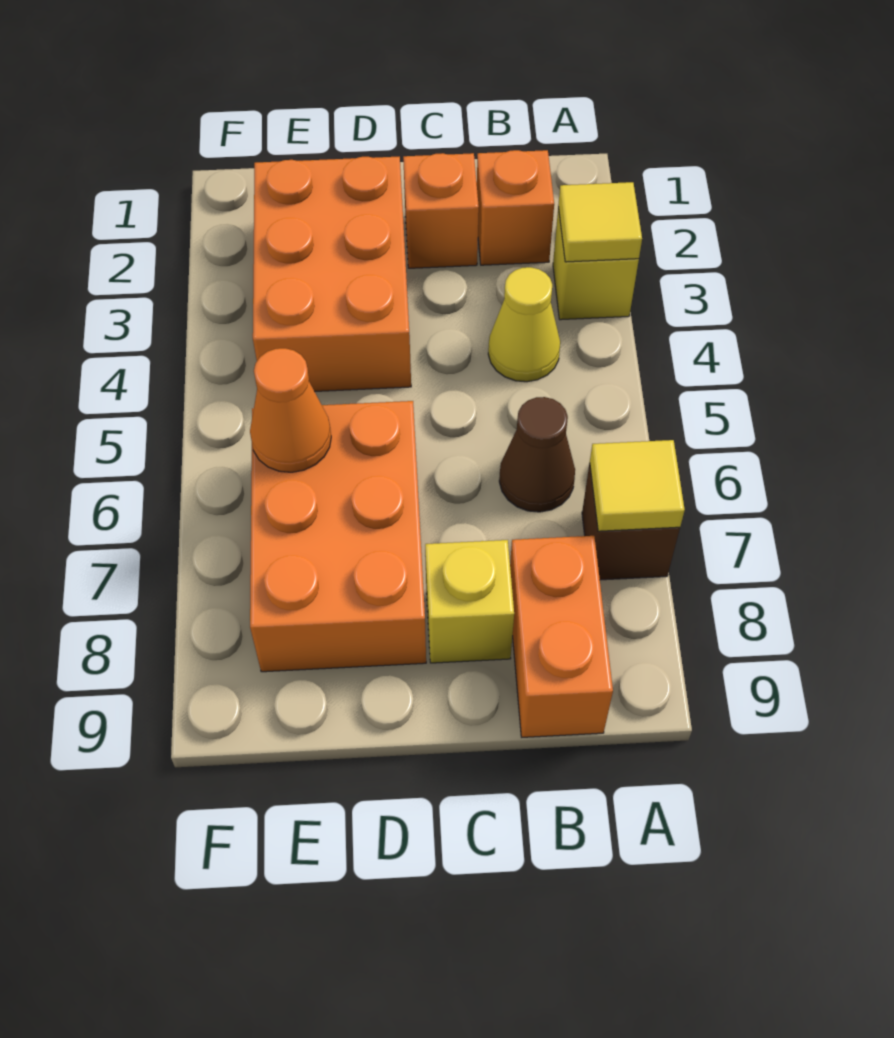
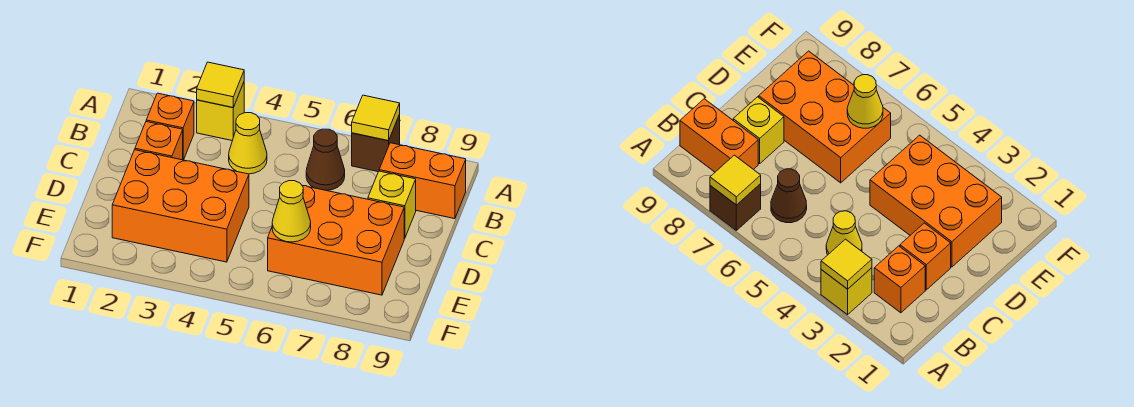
orange 1x1 cone [250,348,331,472] -> yellow 1x1 cone [272,181,311,242]

